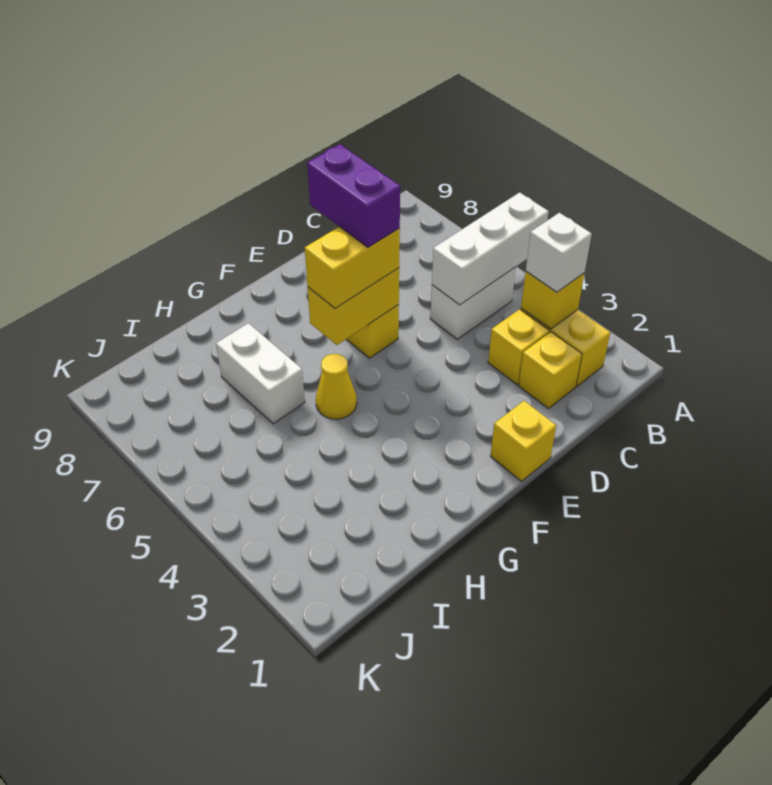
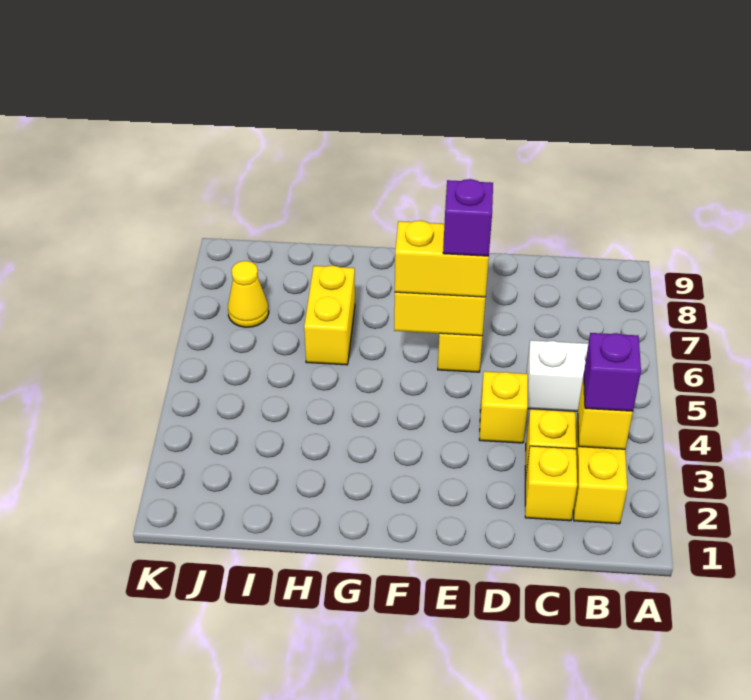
white 1x3 brick [432,192,549,305] -> none
white 1x1 brick [526,213,592,292] -> purple 1x1 brick [584,333,641,411]
yellow 1x1 brick [491,401,556,481] -> yellow 1x1 brick moved to [479,371,528,443]
purple 1x2 brick [307,144,400,247] -> purple 1x1 brick [443,179,493,256]
yellow 1x1 cone [316,354,357,419] -> yellow 1x1 cone moved to [228,261,269,327]
white 1x2 brick [216,323,305,424] -> yellow 1x2 brick [304,265,355,365]

